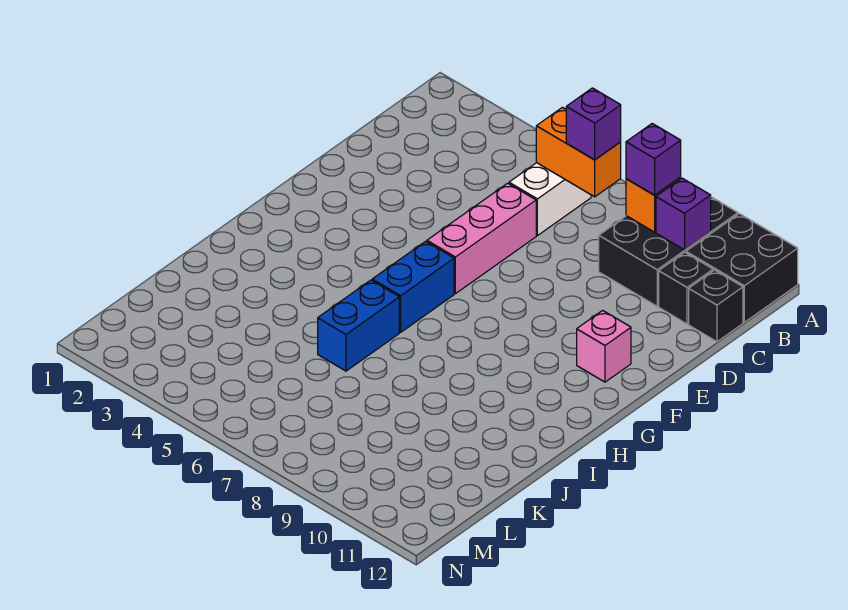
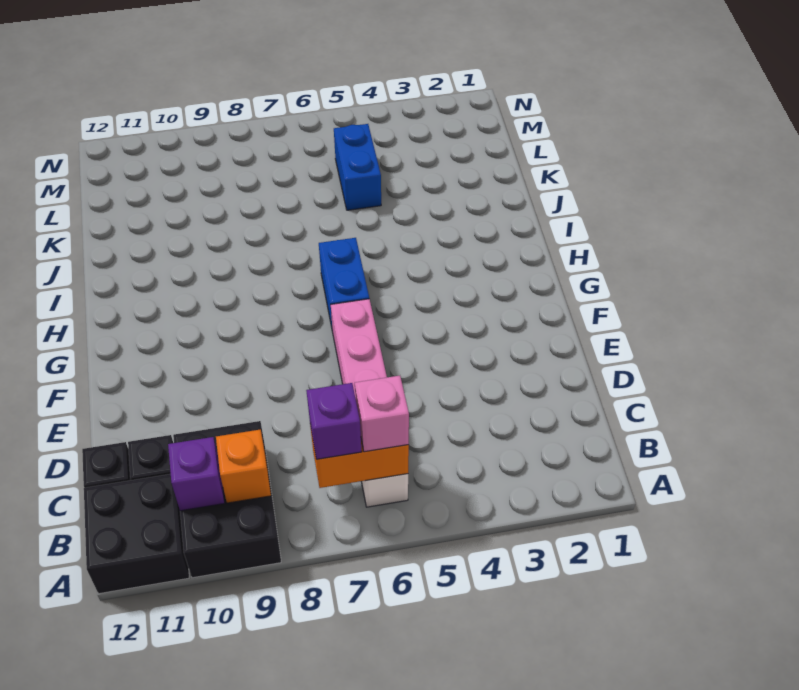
purple 1x1 brick [626,124,681,195] -> none
pink 1x1 brick [577,310,631,382] -> pink 1x1 brick moved to [355,376,409,452]
blue 1x2 brick [318,280,399,371] -> blue 1x2 brick moved to [334,124,381,210]

